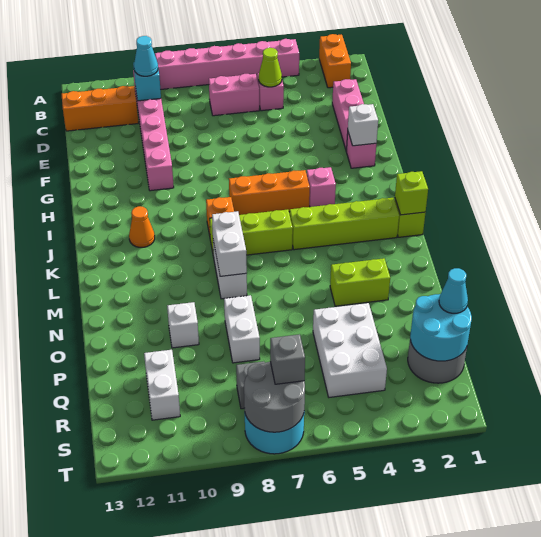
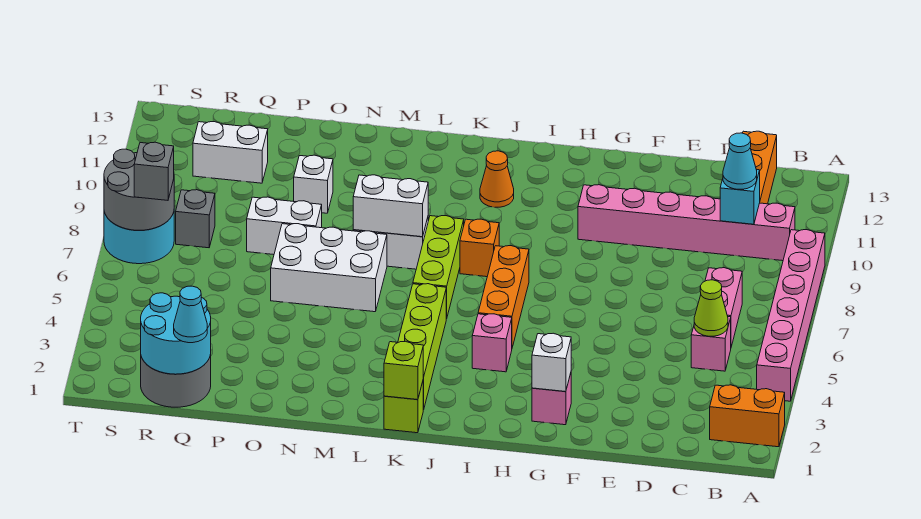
pink 1x3 brick [332,79,364,151] -> none
lime 1x2 brick [330,258,390,306] -> none
white 2x3 brick [313,303,387,397] -> white 2x3 brick moved to [271,224,387,312]

